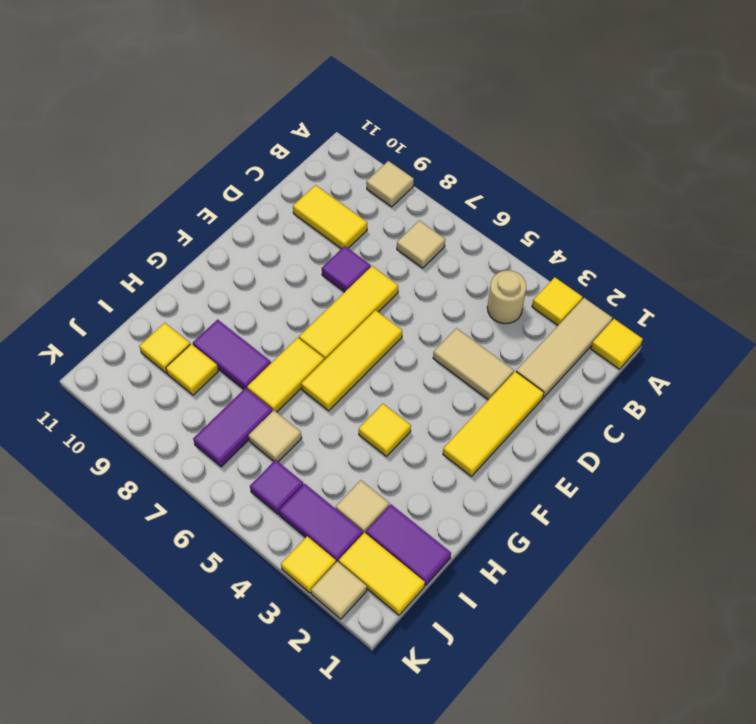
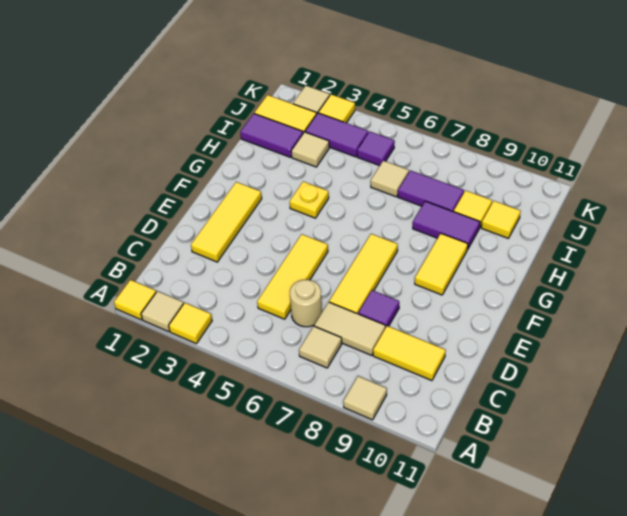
tan 1x3 tile [516,298,612,398] -> tan 1x1 tile [141,291,184,332]
tan 1x1 round brick [487,270,526,324] -> tan 1x1 round brick moved to [290,279,322,327]
tan 1x2 tile [433,328,514,400] -> tan 1x2 tile moved to [314,302,385,355]
yellow 1x3 tile [301,310,402,411] -> yellow 1x3 tile moved to [257,234,328,319]
yellow 1x1 tile [359,404,411,456] -> yellow 1x1 plate [290,181,329,218]
yellow 1x2 tile [247,338,324,412] -> yellow 1x2 tile moved to [415,234,468,295]
purple 1x2 tile [193,388,273,467] -> purple 1x2 tile turned to [398,170,464,212]

